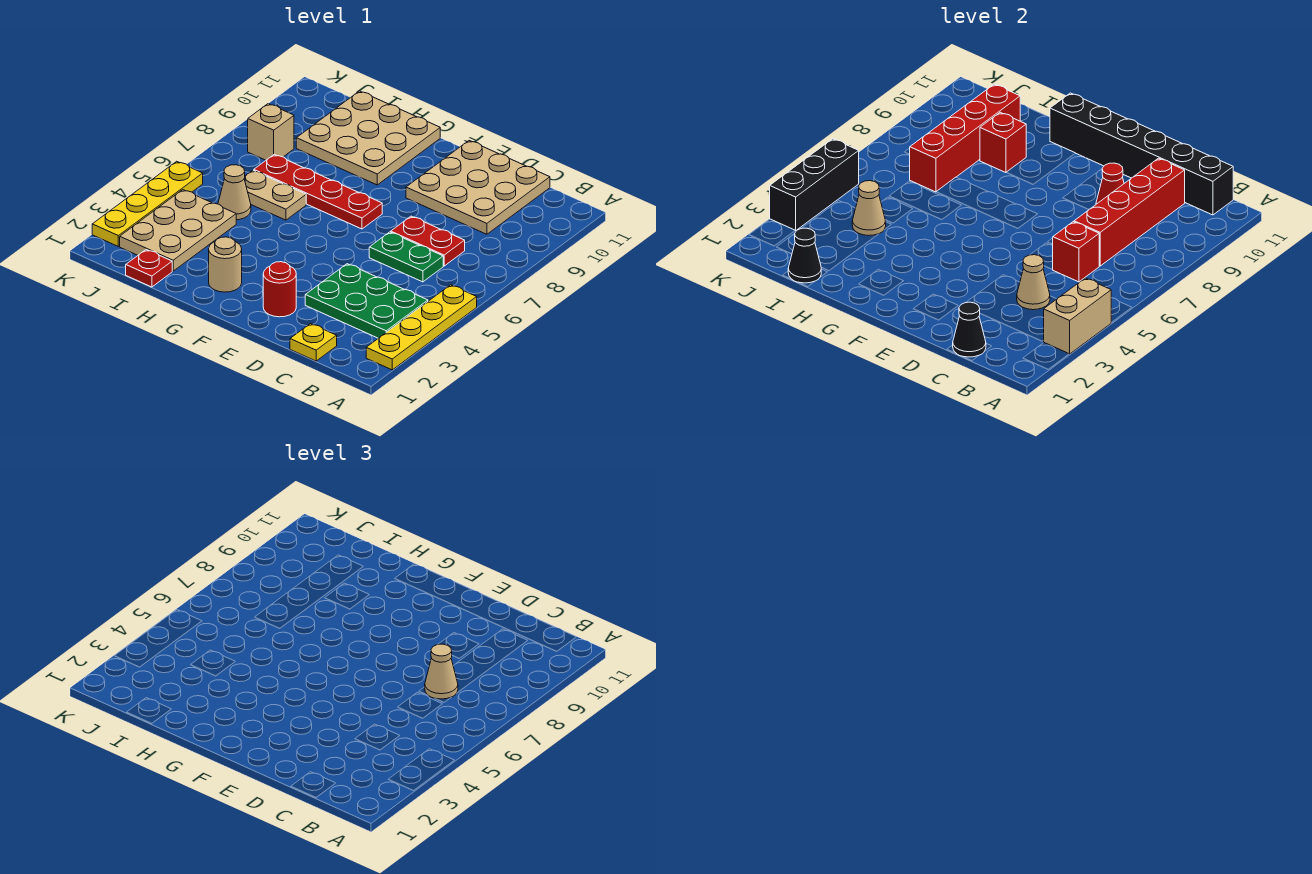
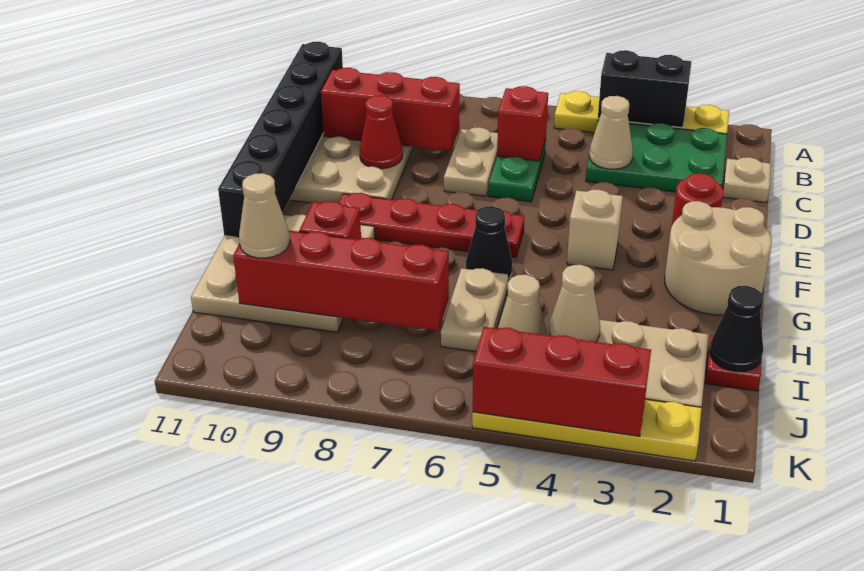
tan 1x2 brick [1044,278,1111,354] -> black 1x2 brick [598,50,692,128]
green 2x3 plate [305,264,428,338] -> green 2x3 plate turned to [586,120,727,192]
yellow 1x1 plate [290,324,337,361] -> tan 1x1 plate [723,157,771,203]
black 1x1 cone [953,302,986,357] -> black 1x1 cone moved to [466,206,512,279]
red 1x2 plate [391,216,465,266] -> tan 1x2 plate [444,127,498,196]
red 1x4 brick [1074,158,1185,266] -> red 1x3 brick [321,68,460,151]
tan 1x1 cone [425,644,458,699] -> tan 1x1 cone moved to [239,173,290,258]
red 1x4 plate [254,154,382,229] -> red 1x4 plate turned to [339,193,524,258]
tan 1x1 round brick [209,237,242,292] -> tan 2x2 round brick [665,201,772,315]
tan 1x1 brick [248,104,294,160] -> tan 1x1 brick moved to [567,190,623,270]
black 1x3 brick [770,139,859,231] -> red 1x3 brick [473,327,651,436]

